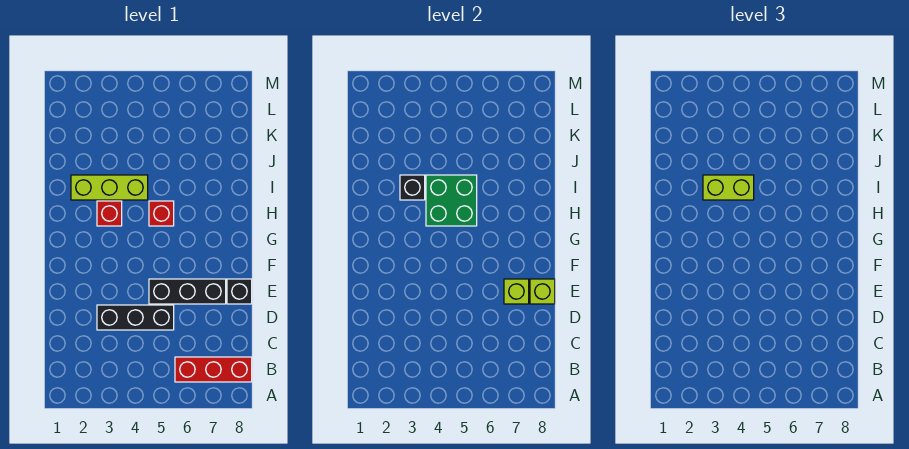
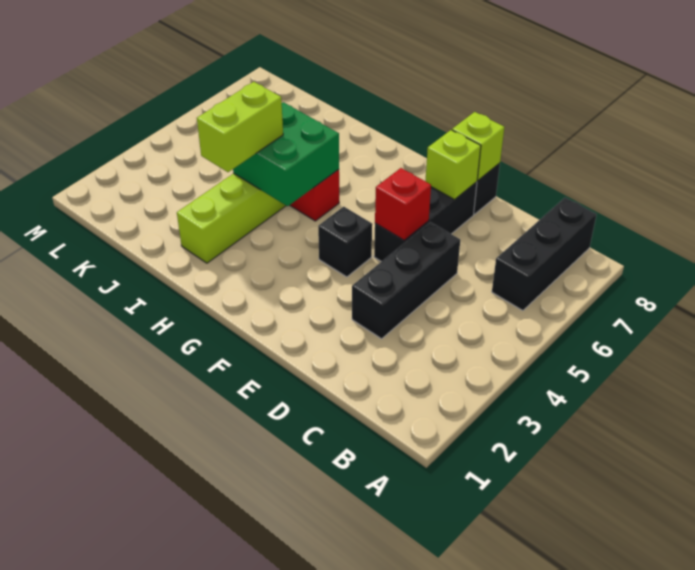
red 1x3 brick [175,357,252,382] -> black 1x3 brick [492,198,597,311]
red 1x1 brick [97,201,122,226] -> red 1x1 brick moved to [375,168,431,240]
black 1x1 brick [400,175,425,200] -> black 1x1 brick moved to [318,207,372,277]

